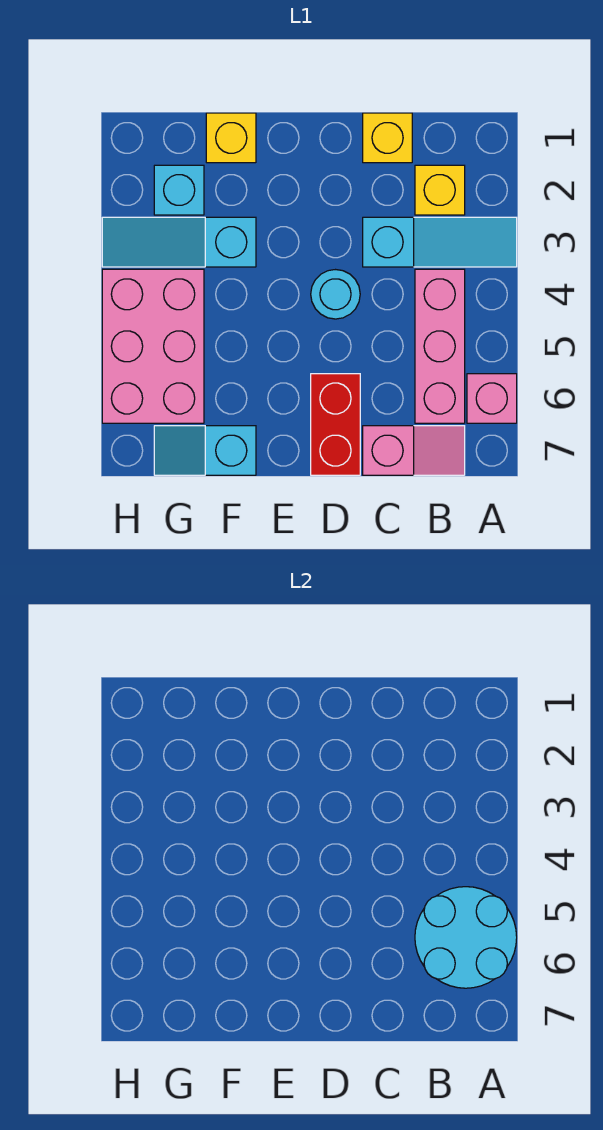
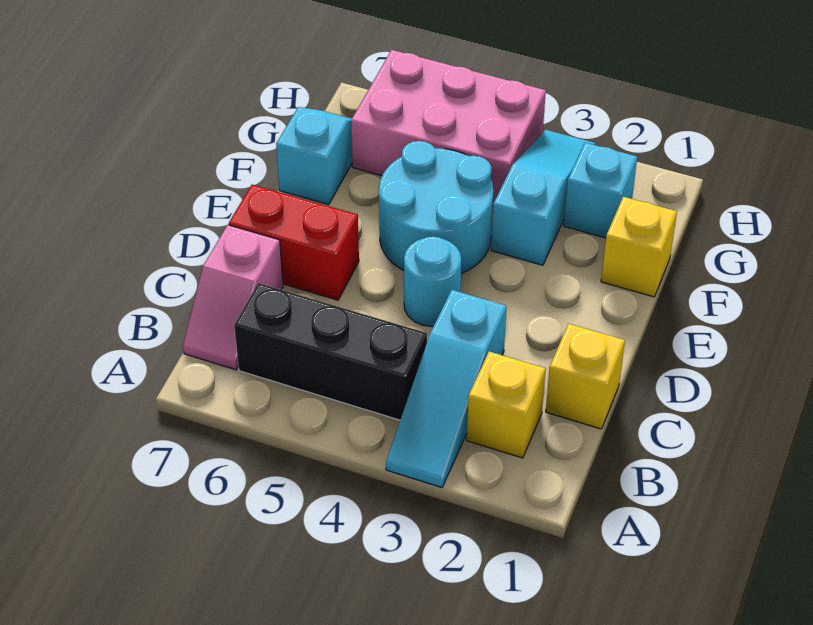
cyan 2x2 round brick [415,887,517,988] -> cyan 2x2 round brick moved to [379,141,493,273]
pink 1x1 brick [467,374,517,423] -> none
pink 1x3 brick [415,269,465,423] -> black 1x3 brick [234,283,427,420]

